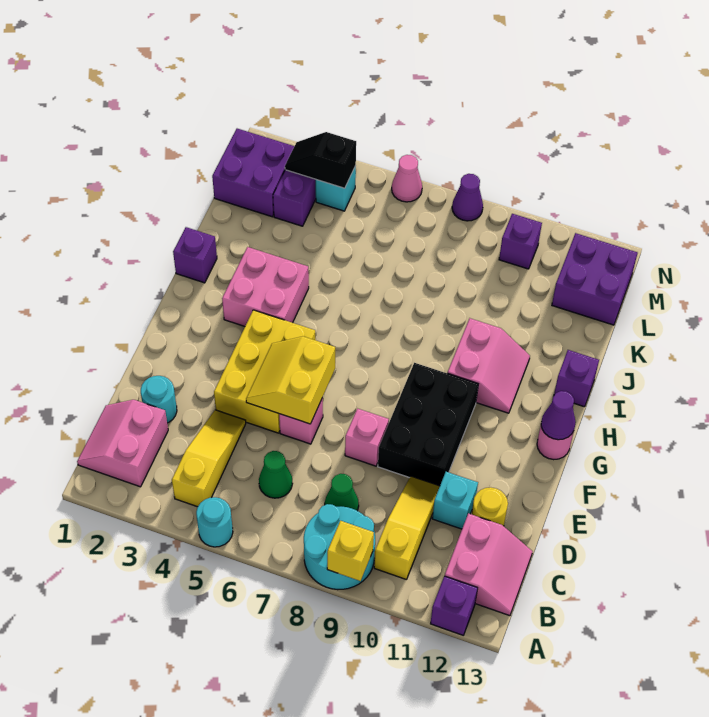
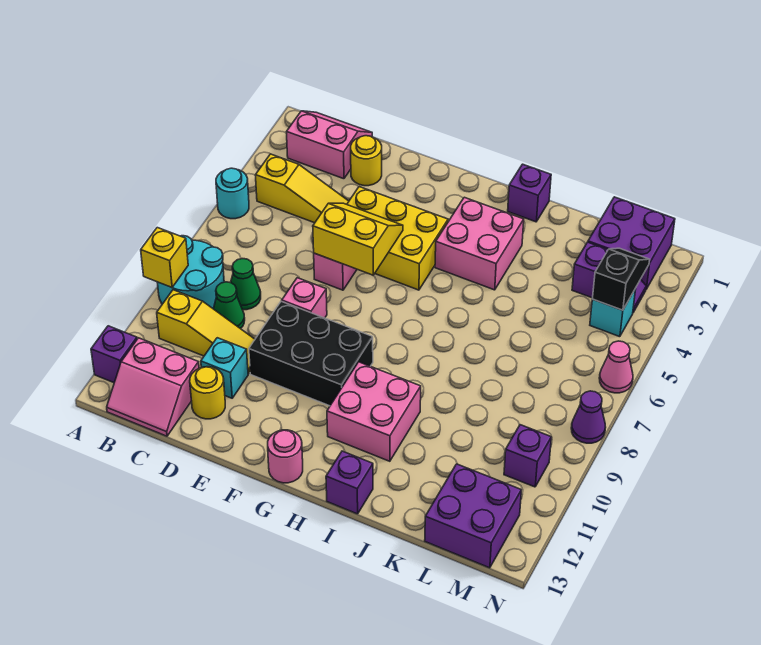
green 1x1 cone [259,451,293,498] -> green 1x1 cone moved to [214,282,245,329]
cyan 1x1 round brick [141,376,177,423] -> yellow 1x1 round brick [351,136,382,186]
purple 1x1 cone [541,391,576,440] -> none
pink 2x2 slope [448,318,530,413] -> pink 2x2 brick [327,362,421,461]

